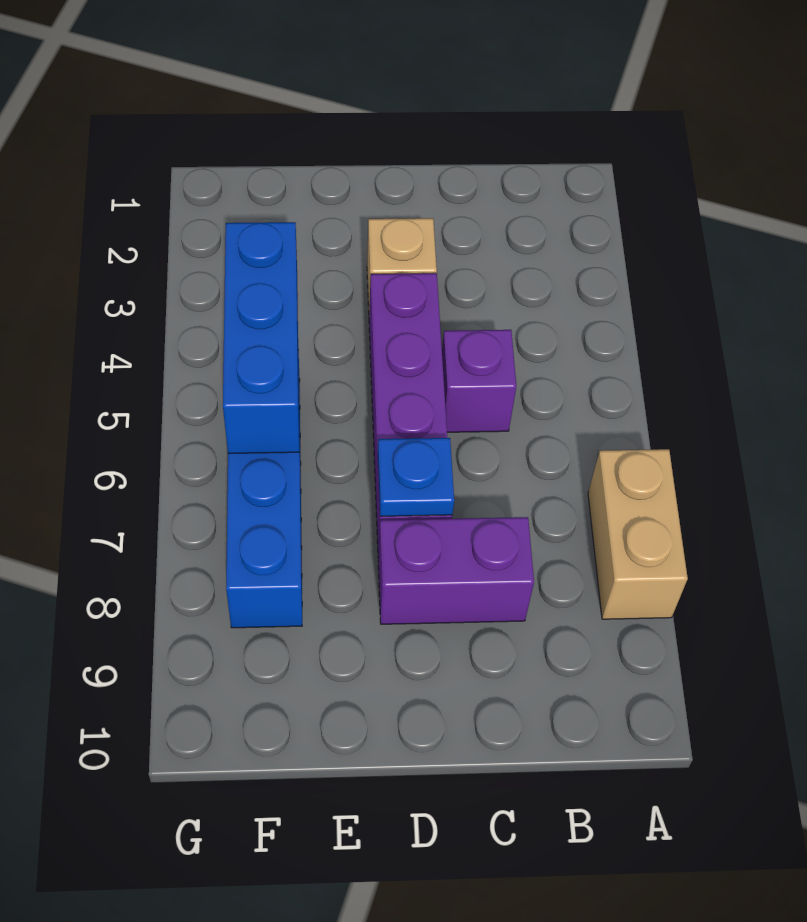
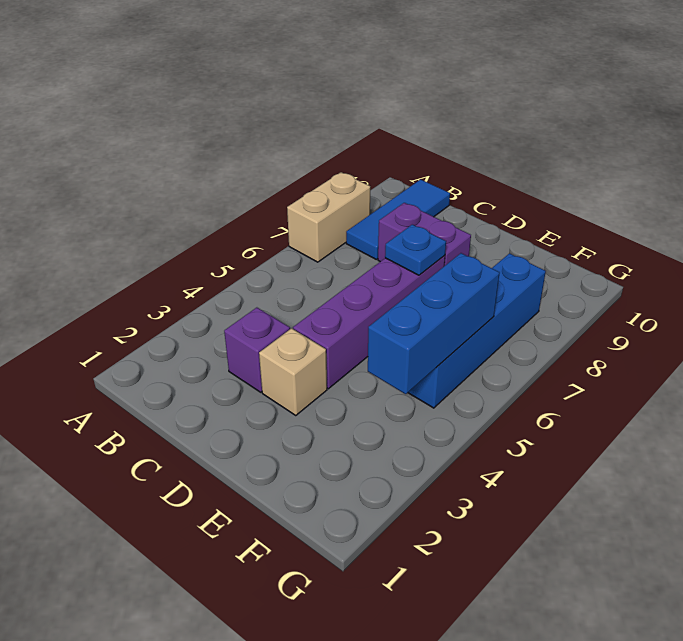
none -> blue 1x3 tile [346,179,450,259]
purple 1x1 brick [442,330,516,432] -> purple 1x1 brick moved to [224,308,290,392]

